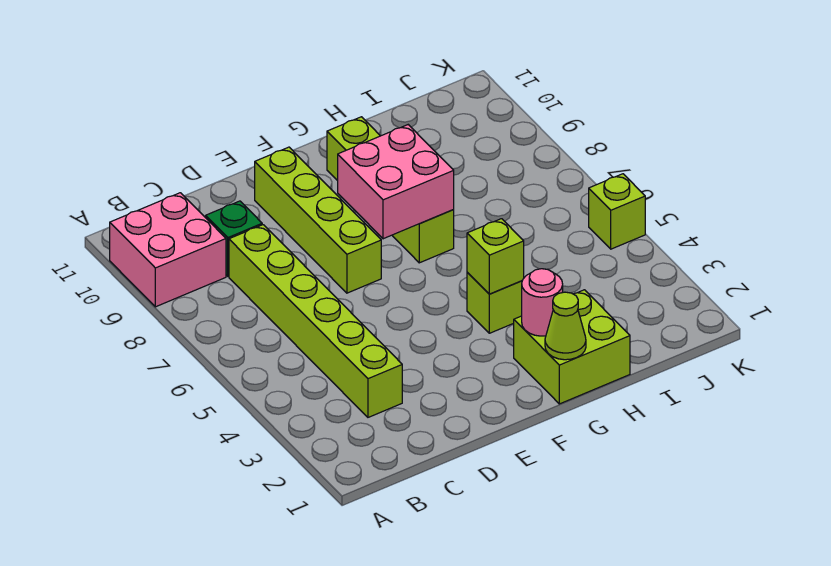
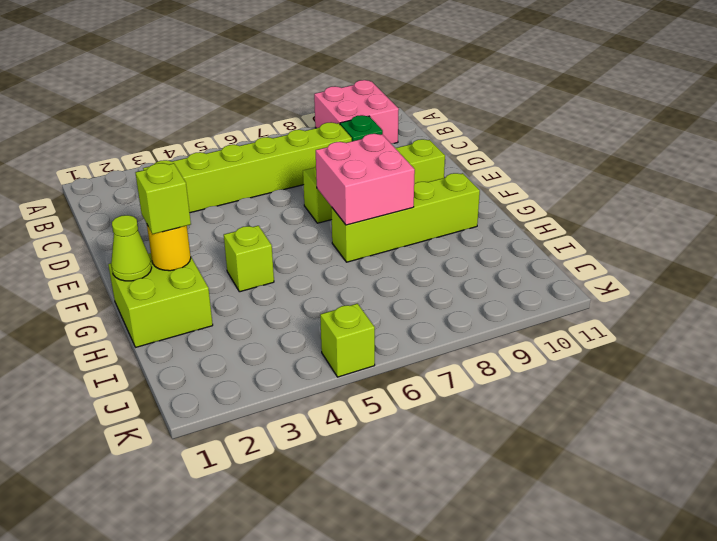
pink 1x1 round brick [522,269,563,336] -> yellow 1x1 round brick [147,225,191,271]
lime 1x1 brick [467,219,524,294] -> lime 1x1 brick moved to [135,163,191,234]

